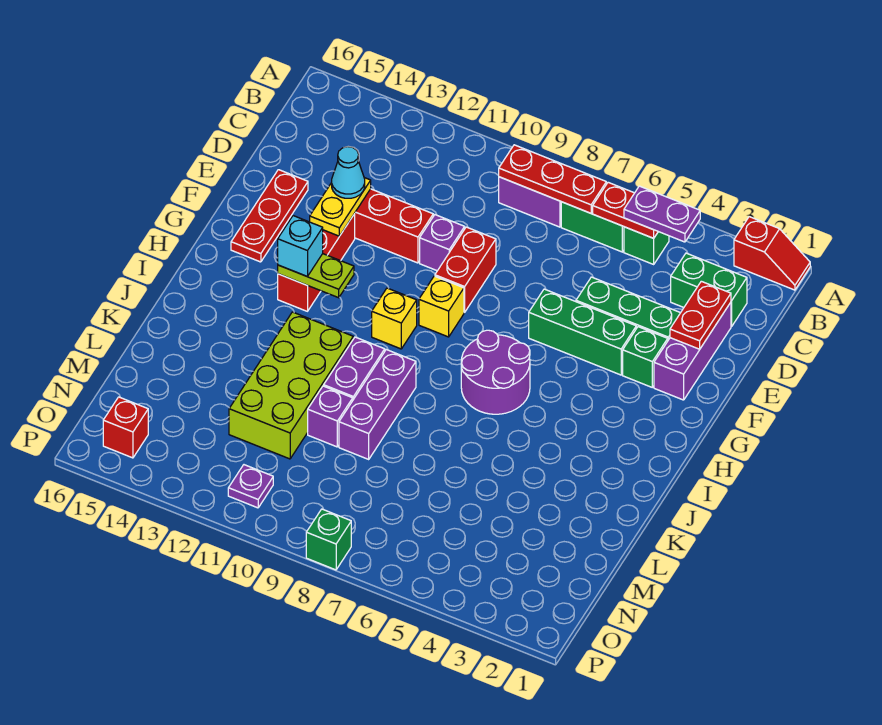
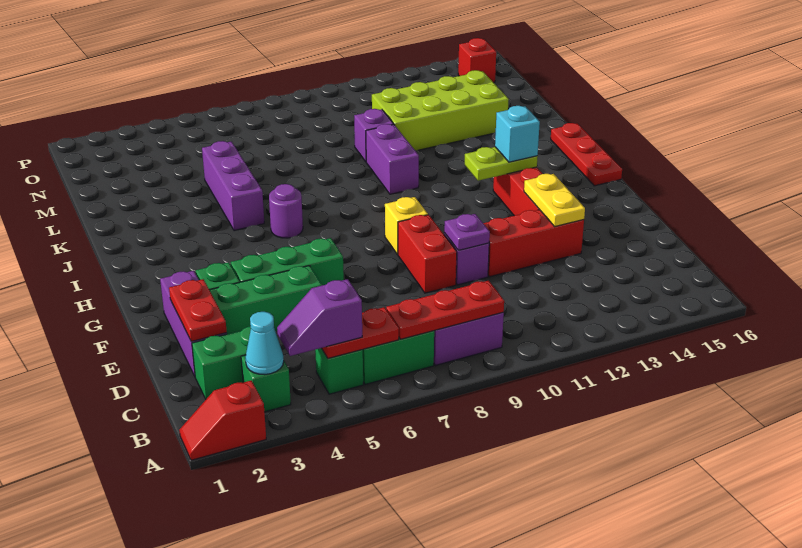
purple 1x2 plate [624,186,700,242] -> purple 1x2 slope [277,279,362,356]
cyan 1x1 cone [332,147,365,198] -> cyan 1x1 cone moved to [245,312,284,375]
red 1x3 plate [231,170,308,262] -> red 1x3 plate moved to [551,123,622,186]
purple 2x2 round brick [461,330,530,414] -> purple 1x1 round brick [269,184,303,238]
yellow 1x1 brick [372,288,417,349] -> none
purple 1x3 brick [339,350,416,459] -> purple 1x3 brick moved to [202,141,264,231]
lime 2x4 brick [229,312,353,459] -> lime 2x4 brick turned to [372,70,509,150]
purple 1x1 plate [228,465,273,508] -> purple 1x1 plate moved to [444,214,490,250]
green 1x1 brick [306,509,351,570] -> green 1x1 brick moved to [241,355,291,412]

